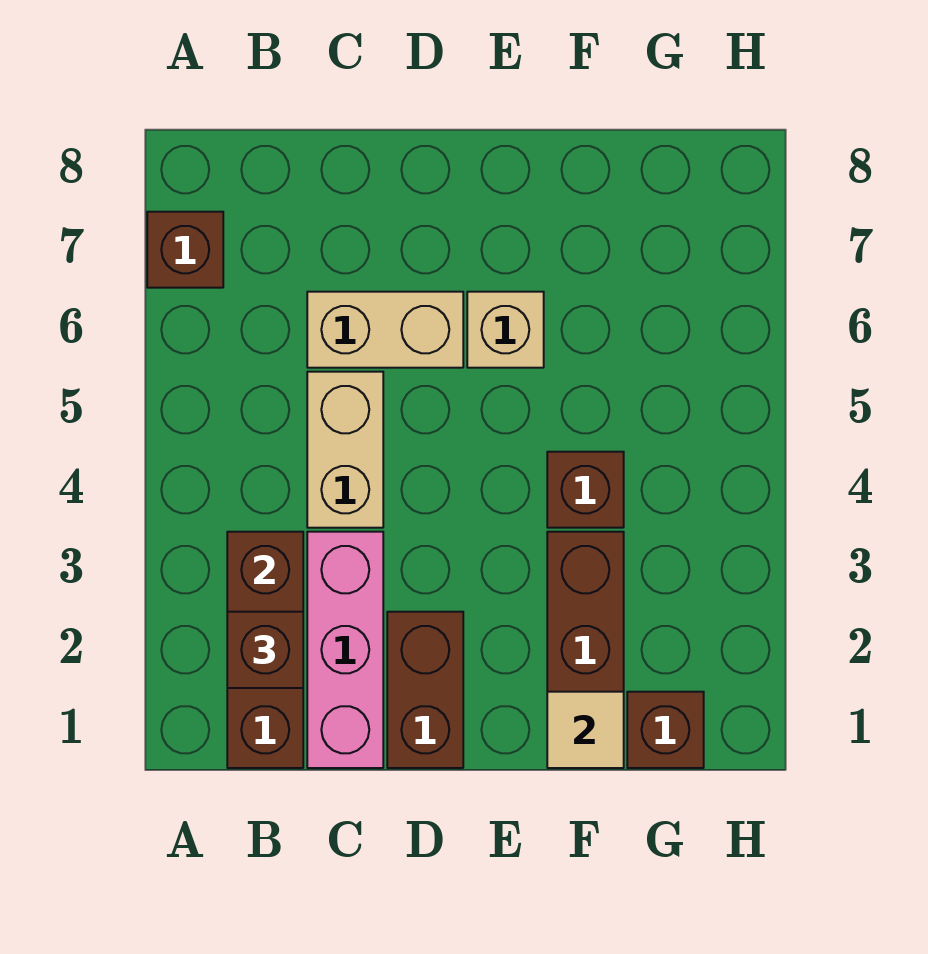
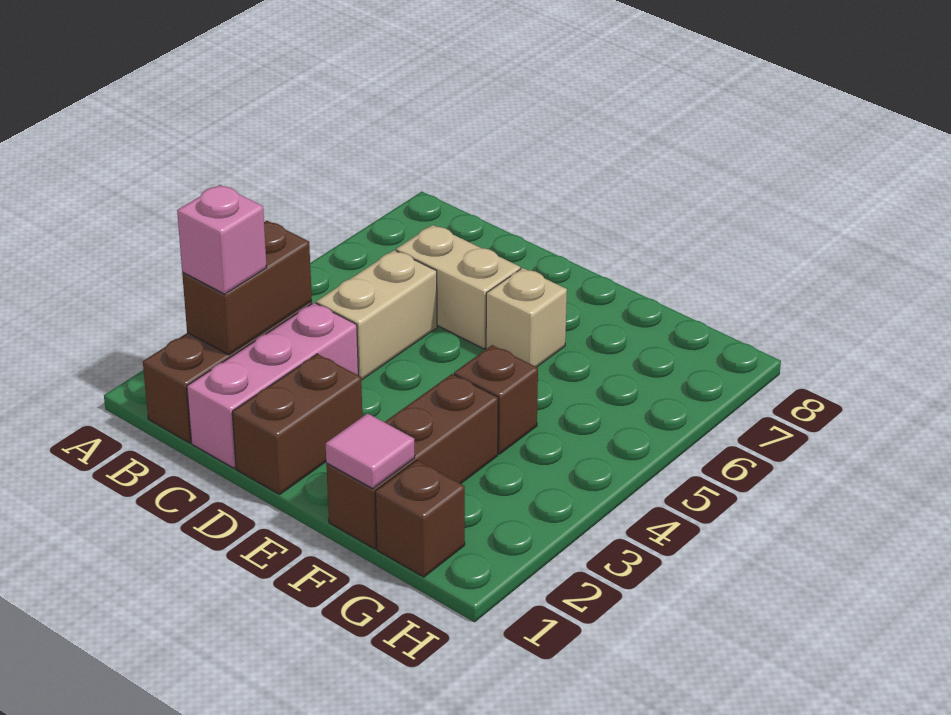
brown 1x1 brick [147,212,223,288] -> none
brown 1x1 brick [227,612,303,688] -> pink 1x1 brick [177,185,267,294]
tan 1x1 tile [547,692,624,768] -> pink 1x1 tile [326,413,415,489]

